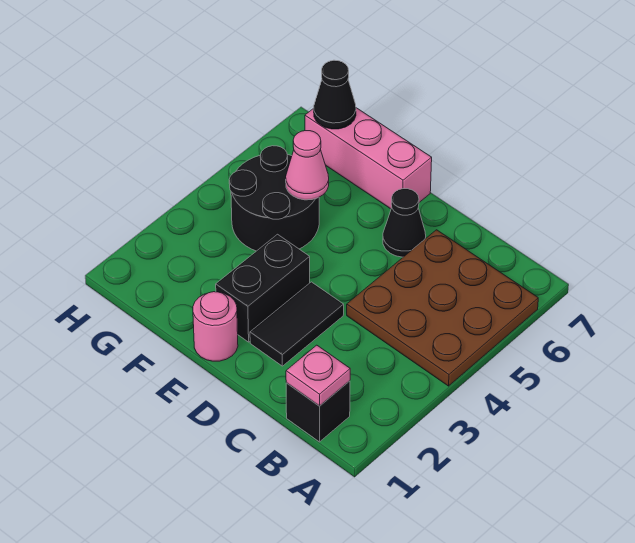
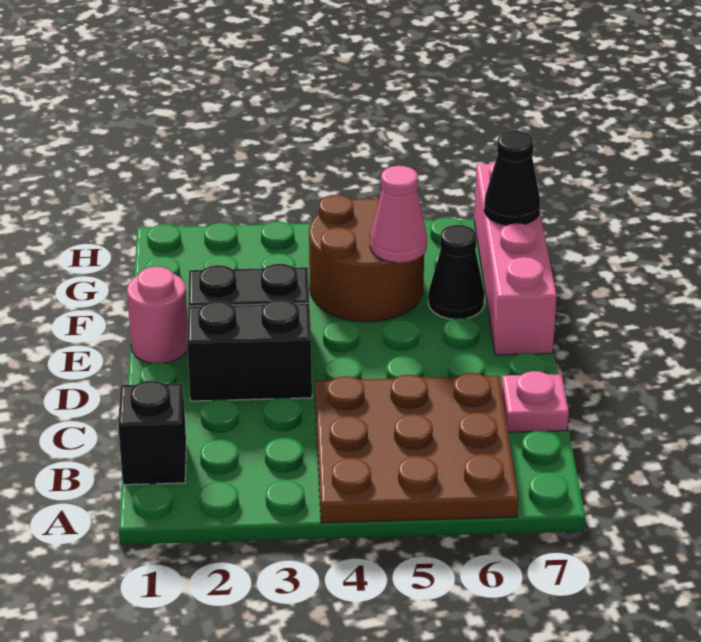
pink 1x1 plate [286,345,350,406] -> pink 1x1 plate moved to [502,371,569,432]
black 1x2 tile [250,282,344,366] -> black 1x2 brick [187,300,312,401]
black 1x1 cone [383,189,426,257] -> black 1x1 cone moved to [428,225,485,319]
pink 1x3 brick [305,108,432,209] -> pink 1x4 brick [474,161,557,355]
black 2x2 round brick [229,146,319,251] -> brown 2x2 round brick [309,195,424,322]

